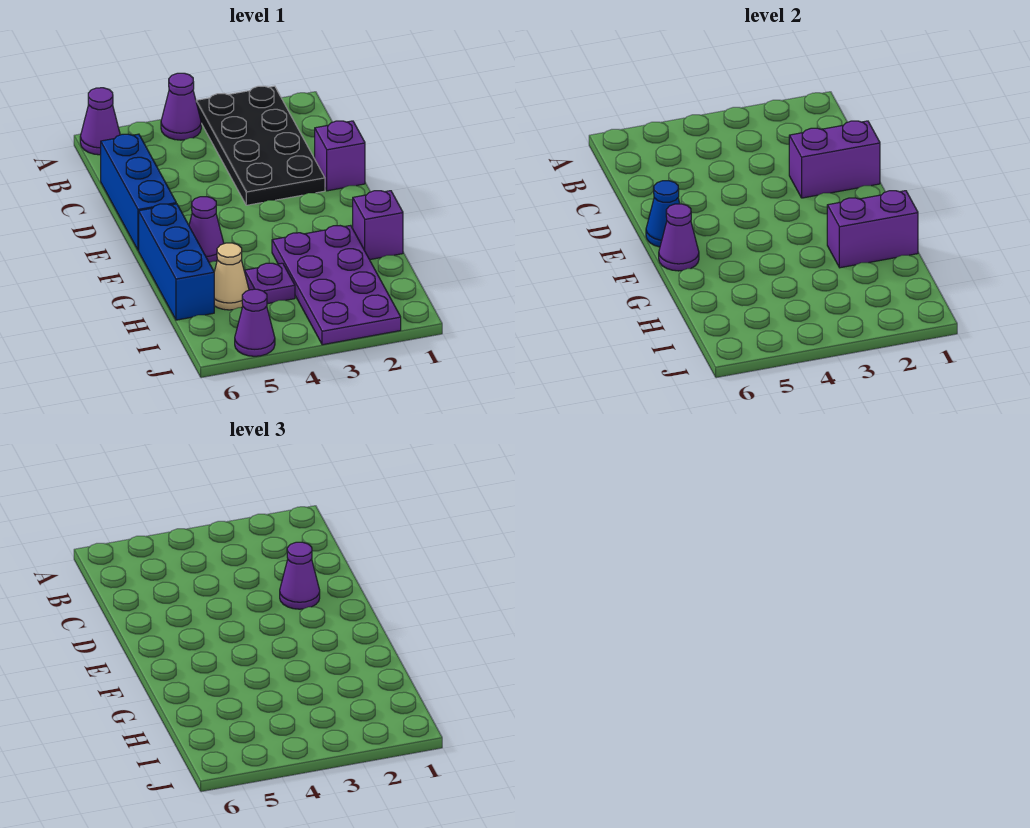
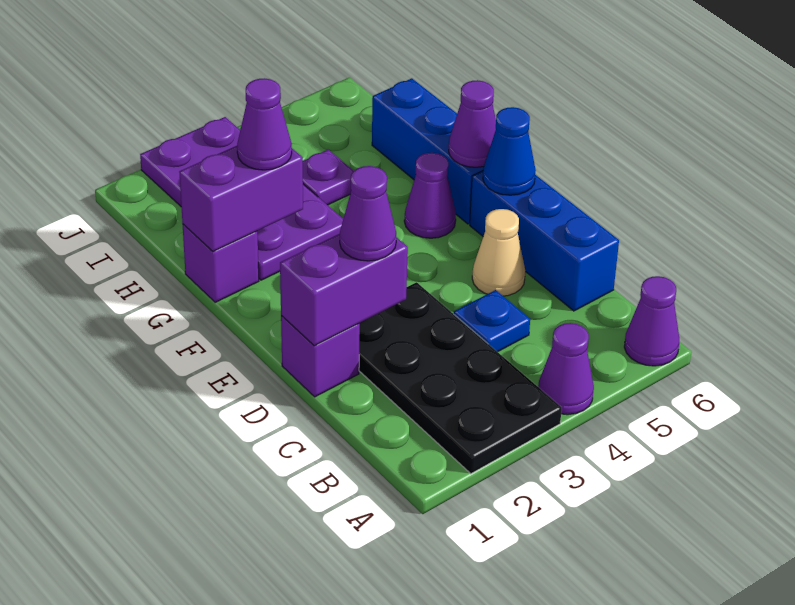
none -> blue 1x1 plate [454,290,530,352]
tan 1x1 cone [214,243,249,310] -> tan 1x1 cone moved to [472,209,525,296]
purple 1x1 cone [235,289,275,356] -> purple 1x1 cone moved to [237,78,292,170]

